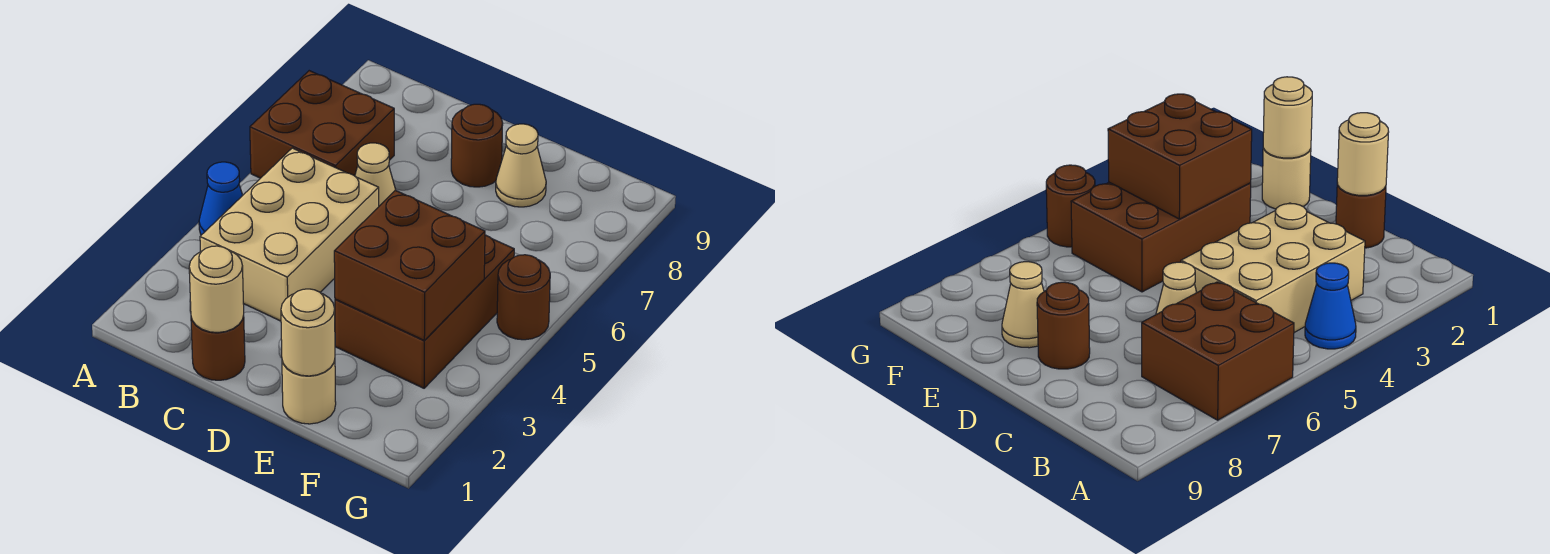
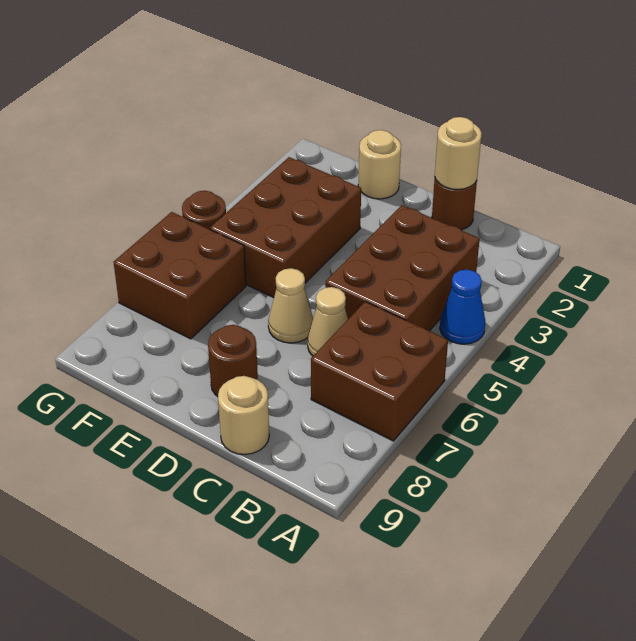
tan 2x3 brick [200,148,379,321] -> brown 2x3 brick [326,205,480,331]
tan 1x1 round brick [281,289,335,376] -> tan 1x1 round brick moved to [218,376,269,455]
brown 2x2 brick [334,190,485,341] -> brown 2x2 brick moved to [114,212,246,339]
tan 1x1 cone [496,124,546,207] -> tan 1x1 cone moved to [268,268,313,343]

